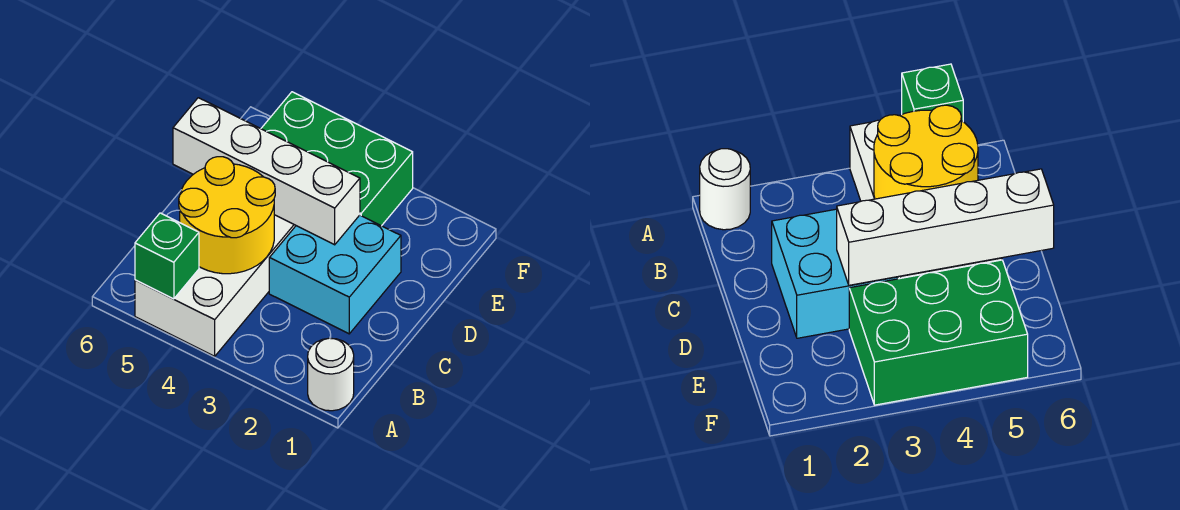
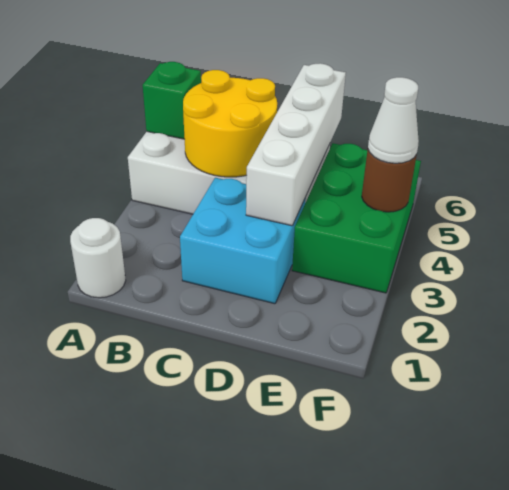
none -> brown 1x1 round brick [362,150,417,212]
none -> white 1x1 cone [368,77,419,163]

